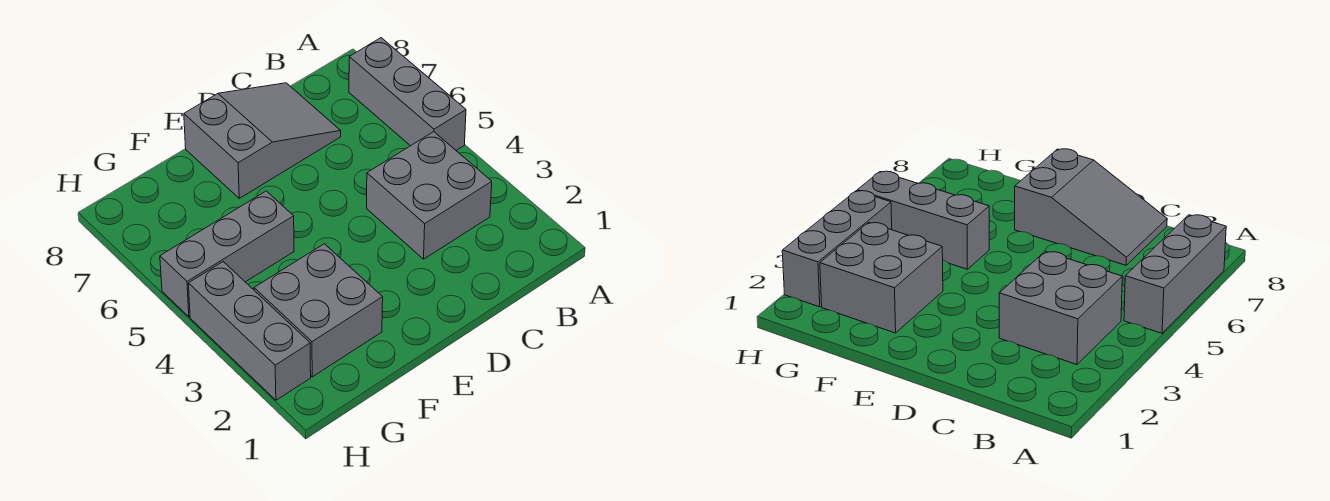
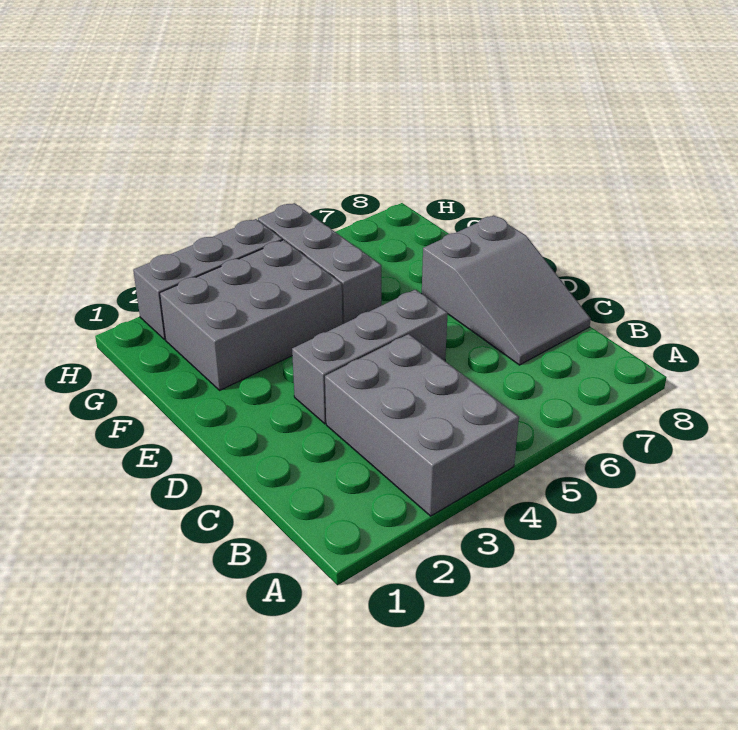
grey 1x3 brick [349,38,466,150] -> grey 1x3 brick moved to [292,290,448,424]
grey 2x2 brick [367,132,492,259] -> grey 2x3 brick [325,334,519,516]
grey 2x2 brick [254,244,383,377] -> grey 2x3 brick [160,240,342,390]

